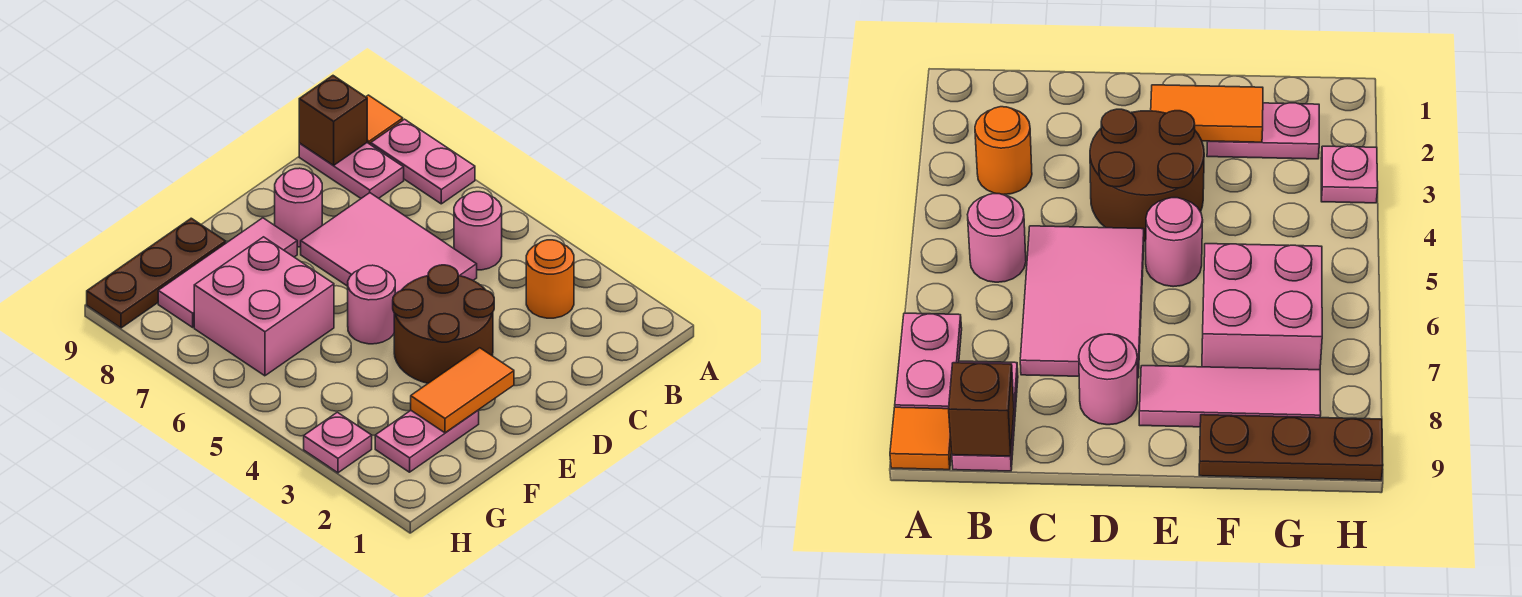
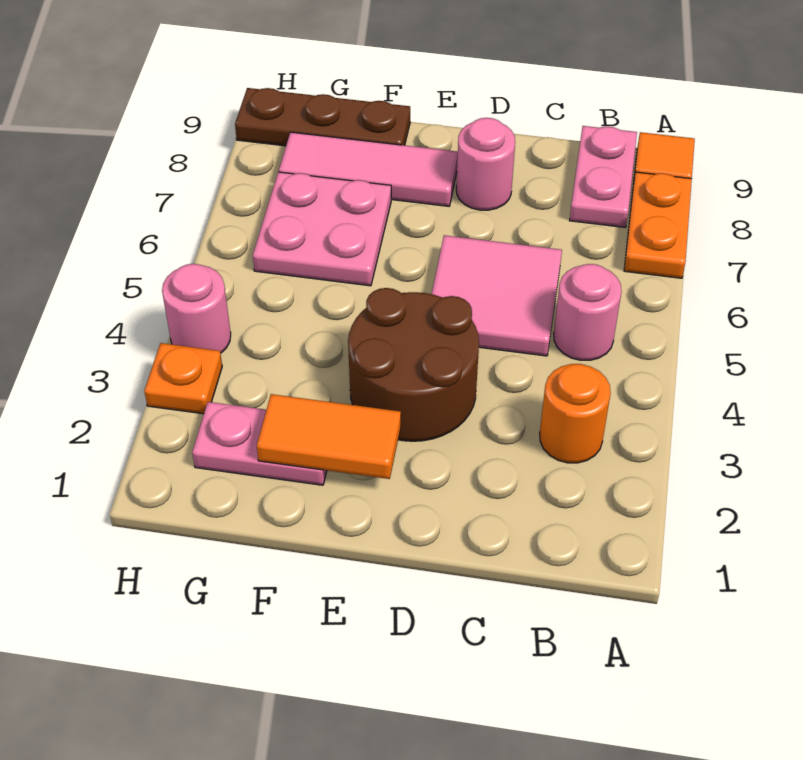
pink 1x2 plate [371,119,475,204] -> orange 1x2 plate [624,172,692,278]
brown 1x1 brick [299,76,367,166] -> none
pink 2x3 tile [301,193,477,294] -> pink 2x2 tile [432,235,562,356]
pink 1x1 round brick [348,265,395,344] -> pink 1x1 round brick moved to [162,264,231,353]
pink 2x2 brick [194,237,334,376] -> pink 2x2 plate [253,172,391,286]
pink 1x1 plate [304,412,372,473] -> orange 1x1 plate [144,343,222,414]

